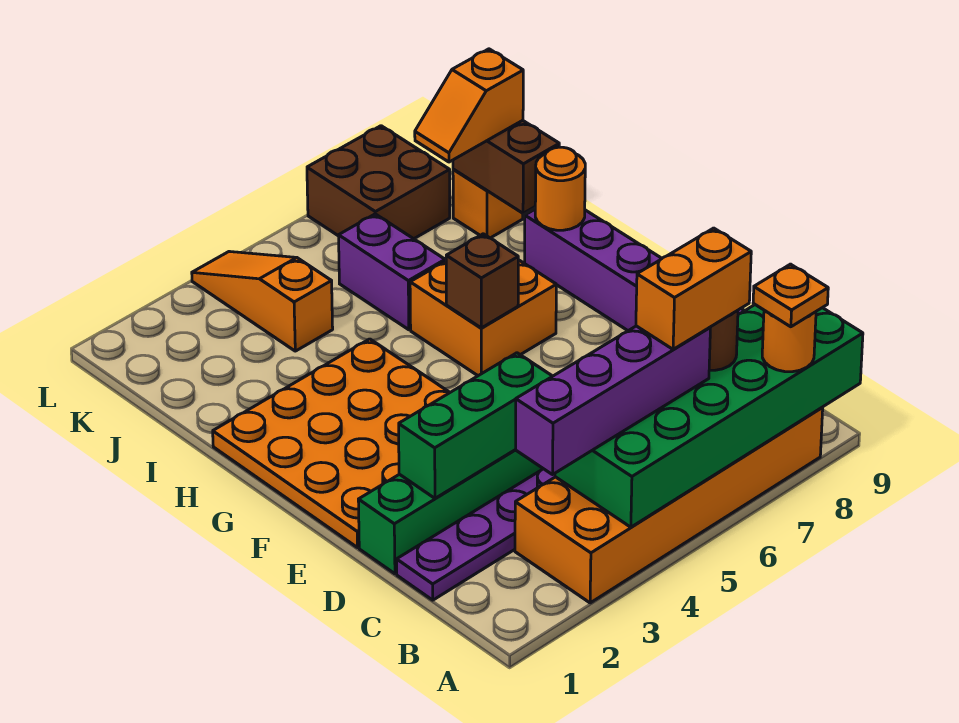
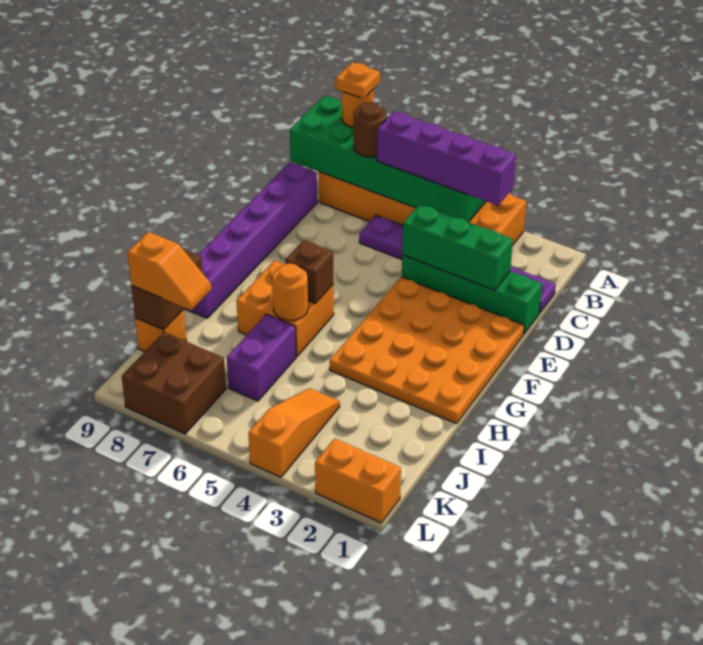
orange 1x2 brick [636,228,751,349] -> orange 1x2 brick moved to [315,438,401,523]
orange 1x1 round brick [535,147,585,230] -> orange 1x1 round brick moved to [272,263,308,321]
orange 1x3 slope [192,251,333,351] -> orange 1x3 slope turned to [248,388,340,477]

